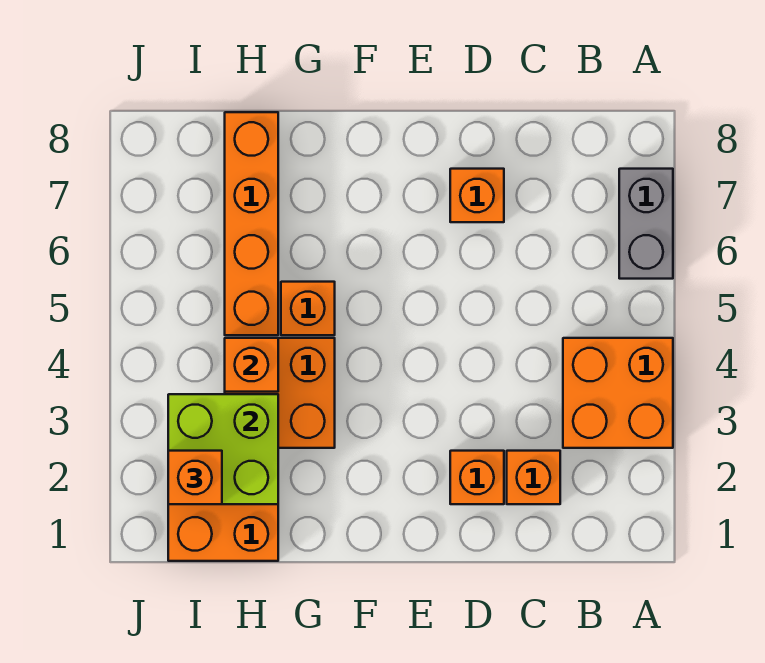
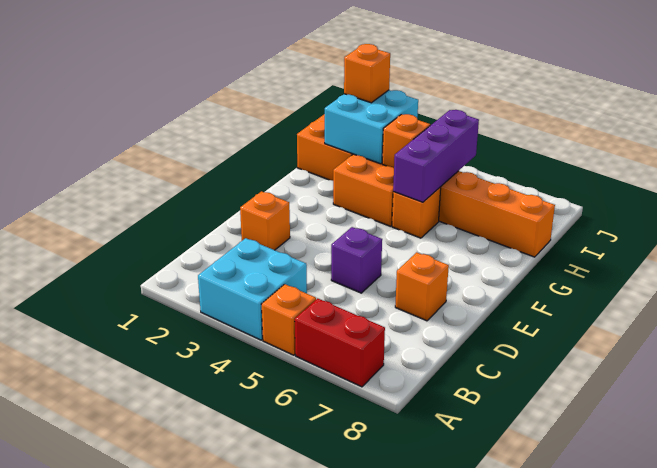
orange 2x2 brick [563,338,673,448] -> cyan 2x2 brick [198,238,307,340]
grey 1x2 brick [619,169,673,279] -> red 1x2 brick [295,298,385,387]
orange 1x1 brick [507,451,560,504] -> orange 1x1 brick moved to [261,284,316,355]
none -> purple 1x1 brick [331,227,382,293]
none -> purple 1x3 brick [393,110,479,202]
lime 2x2 brick [168,394,278,504] -> cyan 2x2 brick [325,90,418,164]

